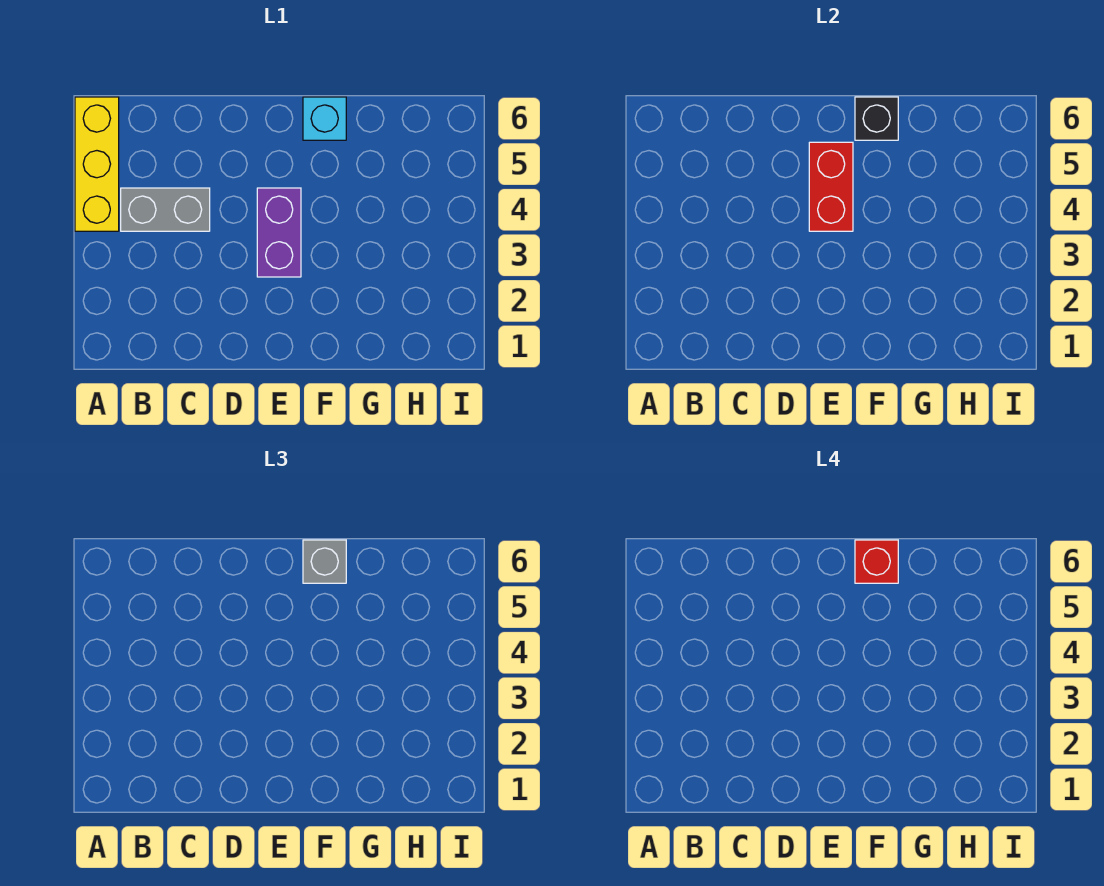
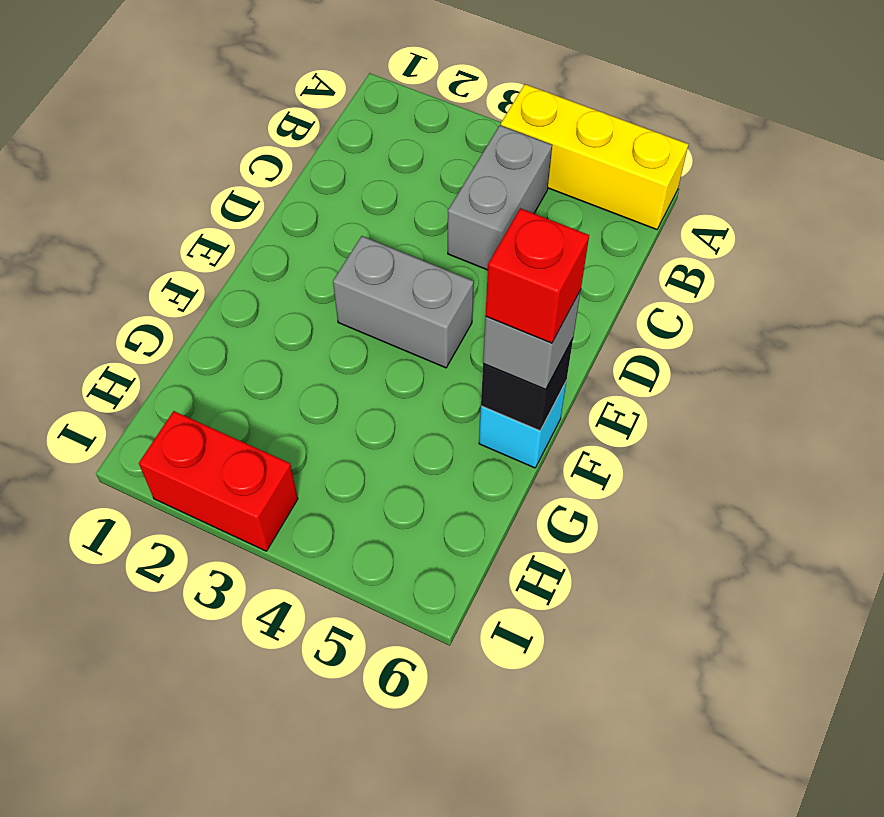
purple 1x2 brick [257,188,301,277] -> grey 1x2 brick [333,236,474,368]
red 1x2 brick [809,142,853,231] -> red 1x2 brick moved to [139,411,298,551]

